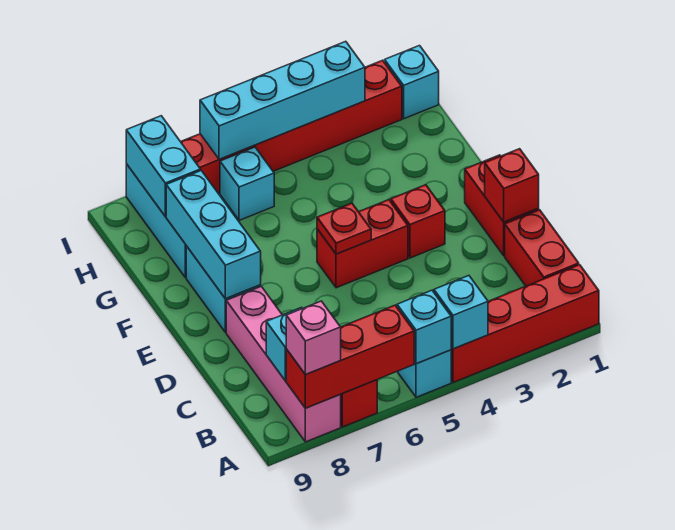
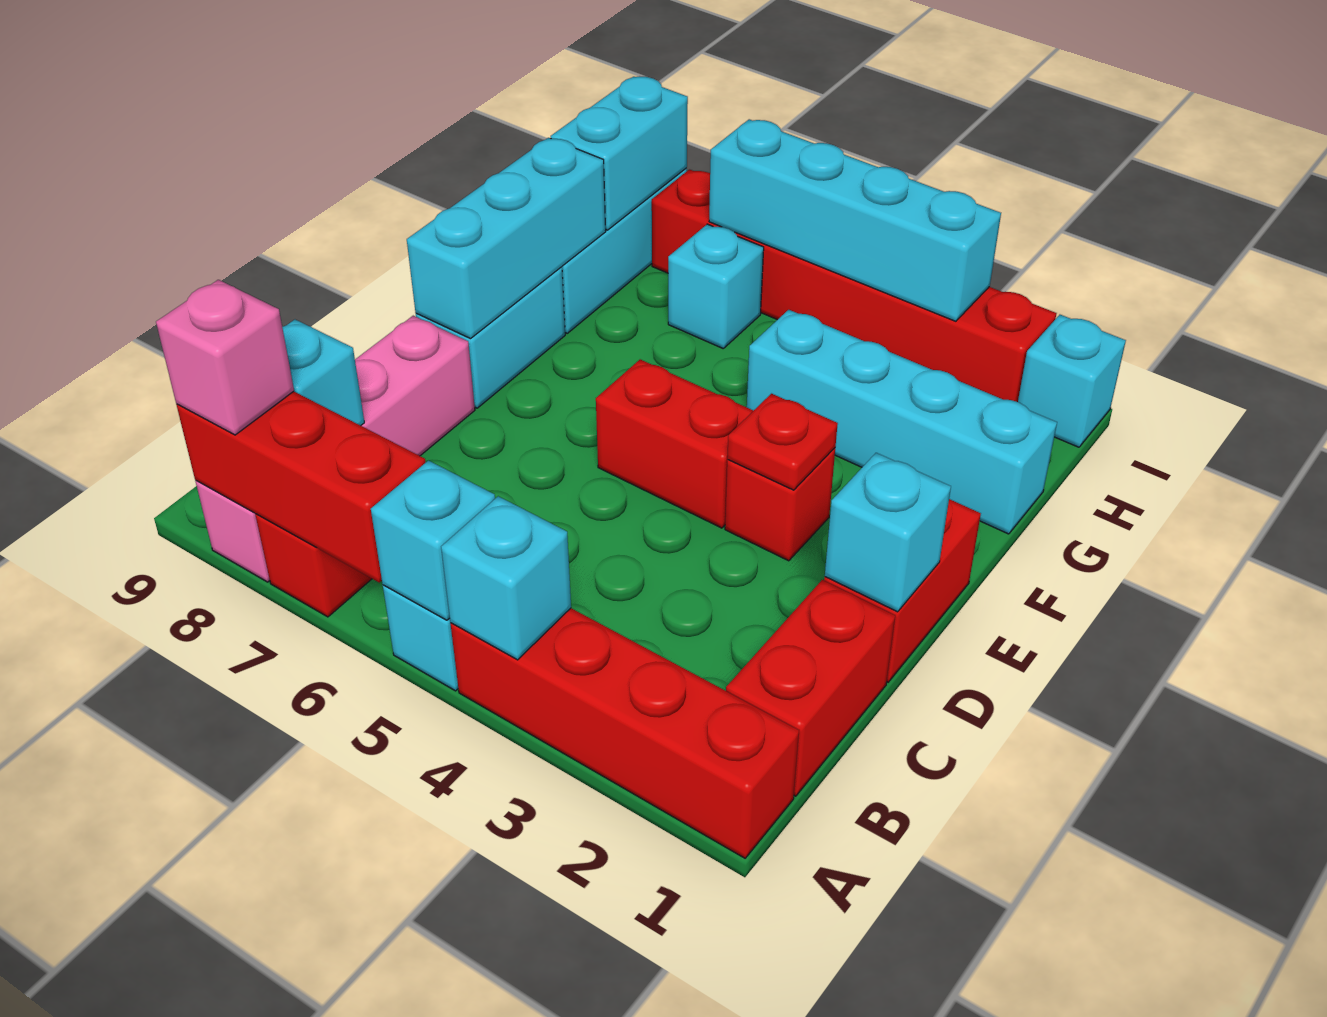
red 1x1 brick [485,149,539,222] -> cyan 1x1 brick [825,453,951,612]
red 1x1 plate [317,203,371,254] -> red 1x1 plate moved to [727,394,838,490]
none -> cyan 1x4 brick [747,310,1057,534]

